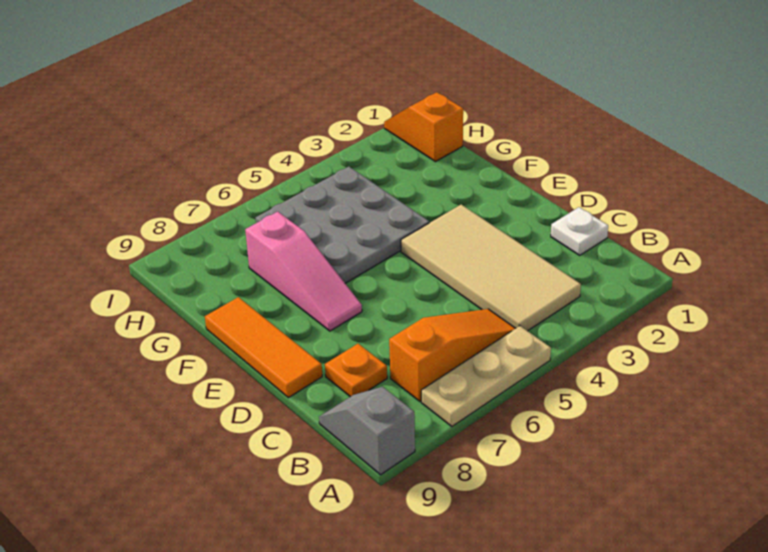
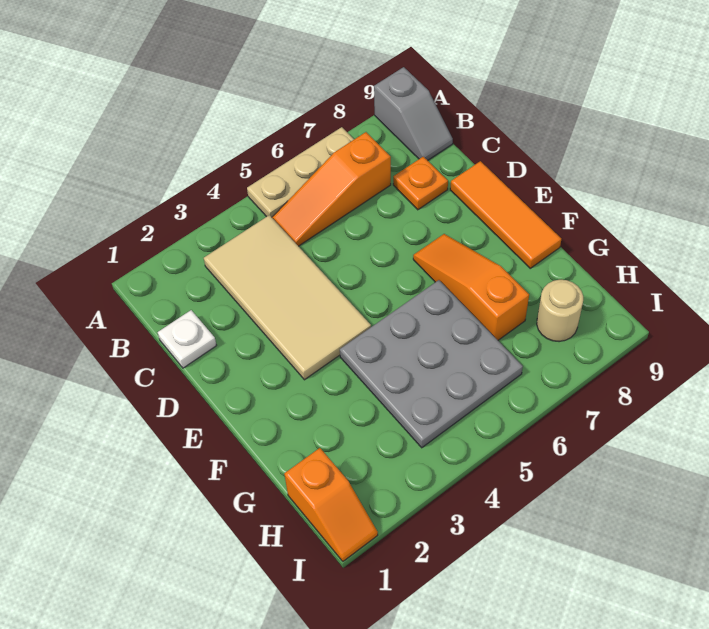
pink 1x3 slope [245,212,362,331] -> orange 1x3 slope [413,234,529,340]
none -> tan 1x1 round brick [537,280,583,342]

